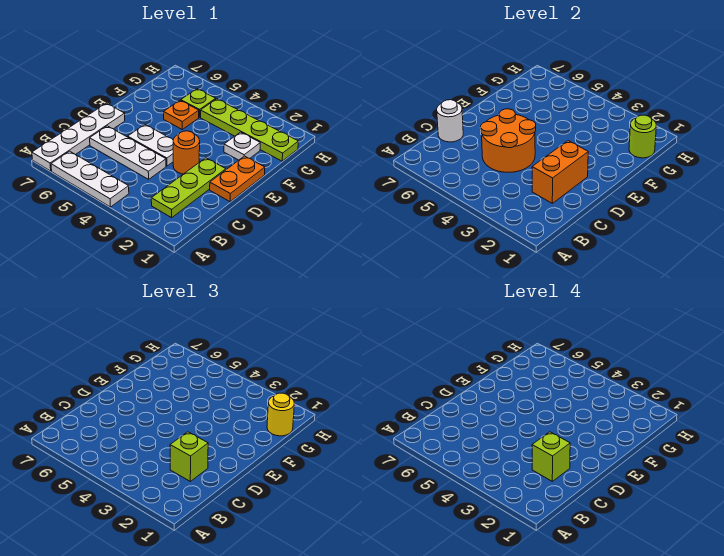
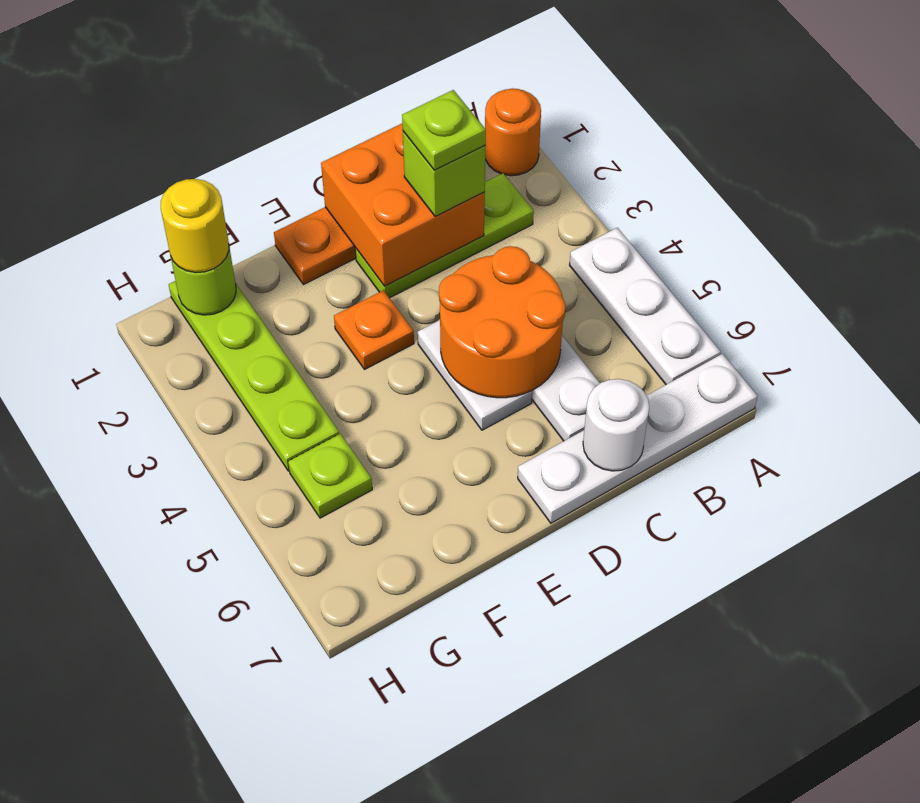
orange 1x2 brick [532,141,588,203] -> orange 2x2 brick [321,124,485,286]
lime 1x1 brick [532,432,570,481] -> lime 1x1 plate [402,90,486,170]
orange 1x1 round brick [173,131,200,174] -> orange 1x1 round brick moved to [485,88,541,176]
white 1x1 plate [224,132,260,160] -> none
orange 1x1 plate [164,100,199,129] -> orange 1x1 plate moved to [334,290,414,370]

